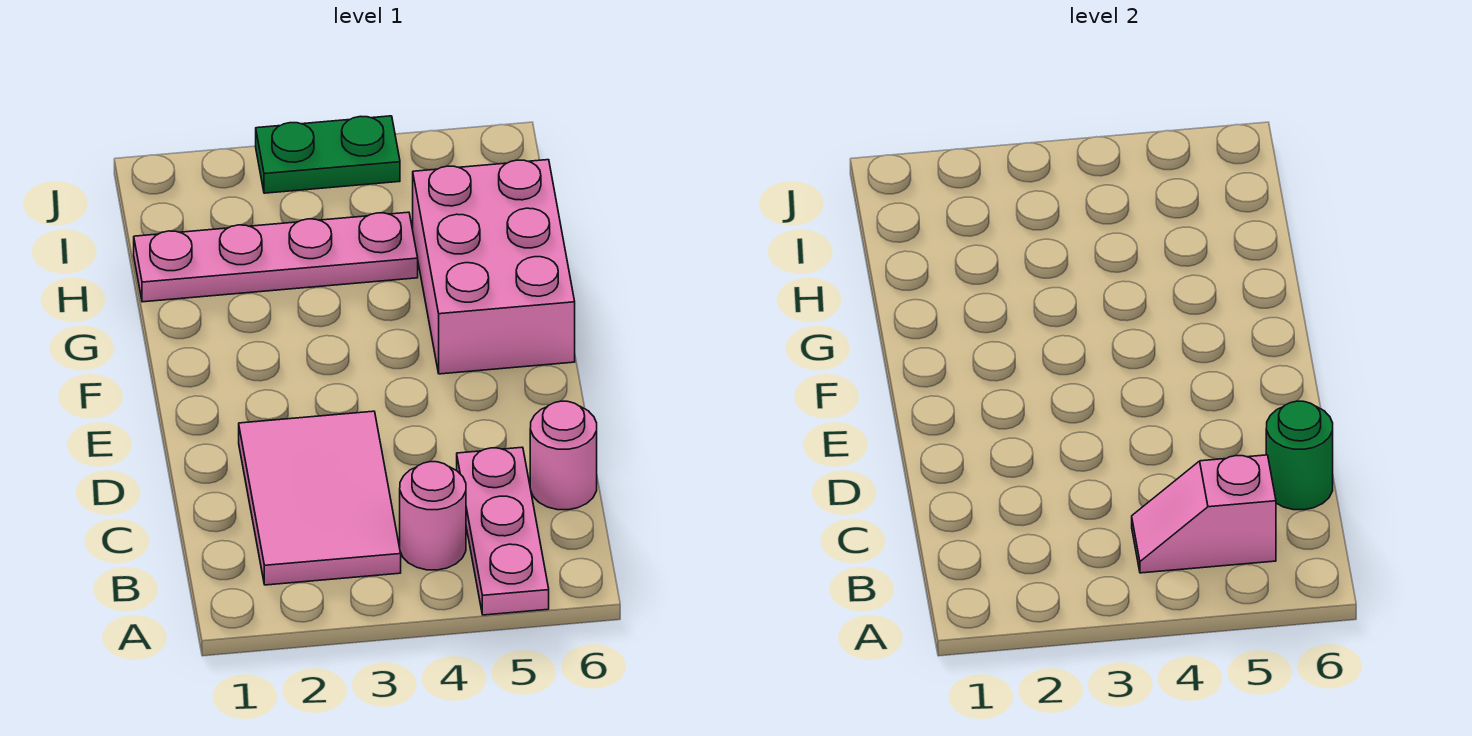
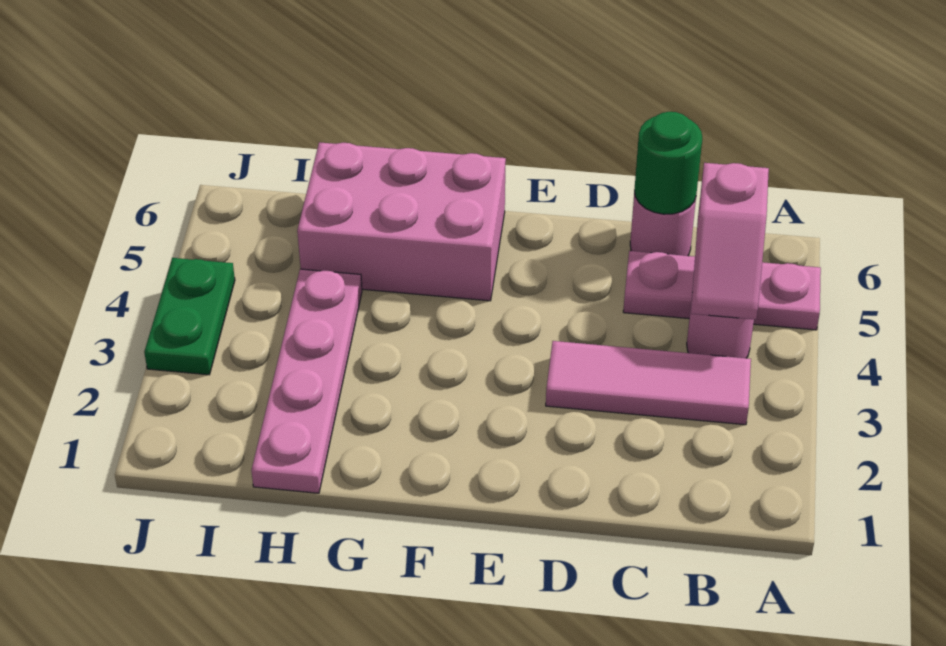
pink 2x3 tile [239,411,401,585] -> pink 1x3 tile [546,341,751,425]

